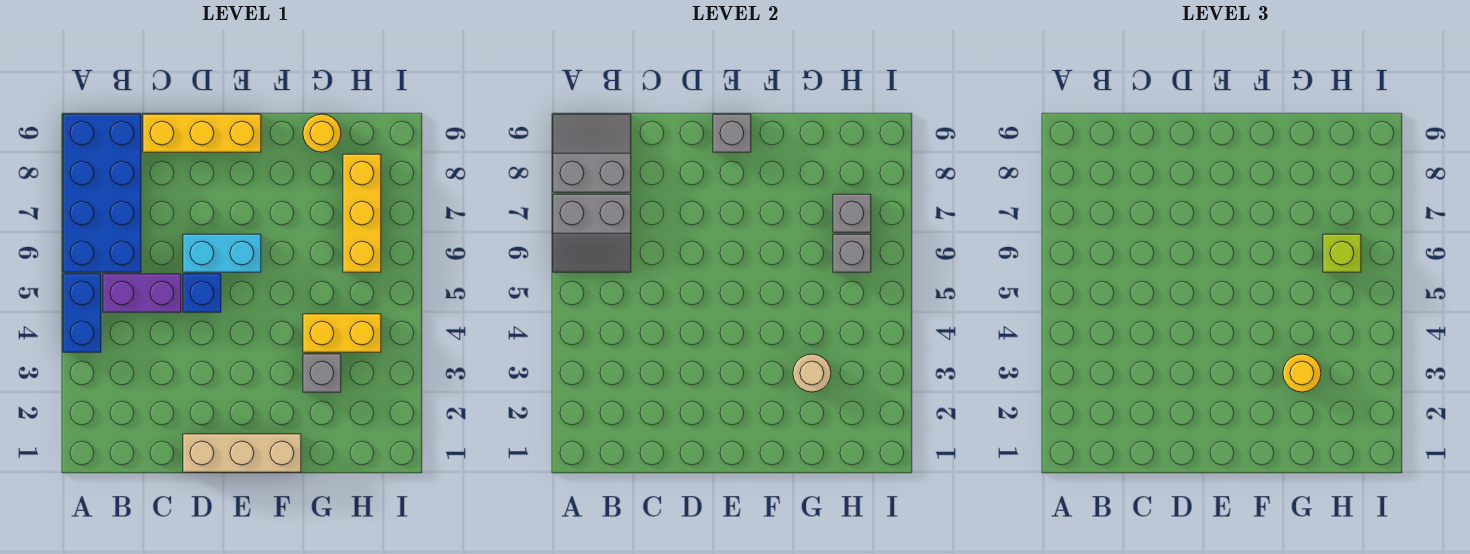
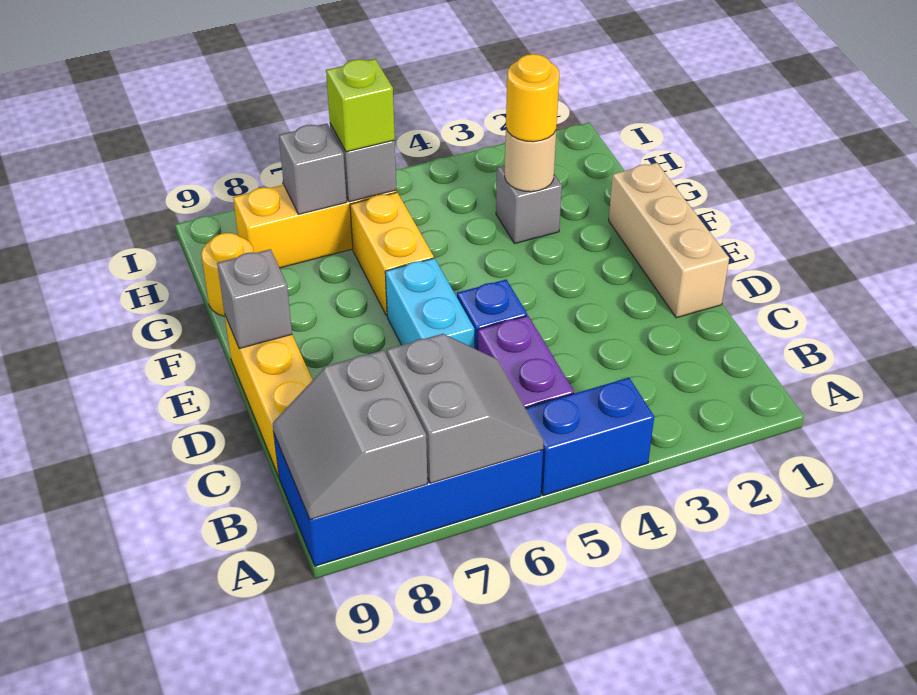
yellow 1x2 brick [303,314,381,352] -> yellow 1x2 brick moved to [350,192,434,316]

